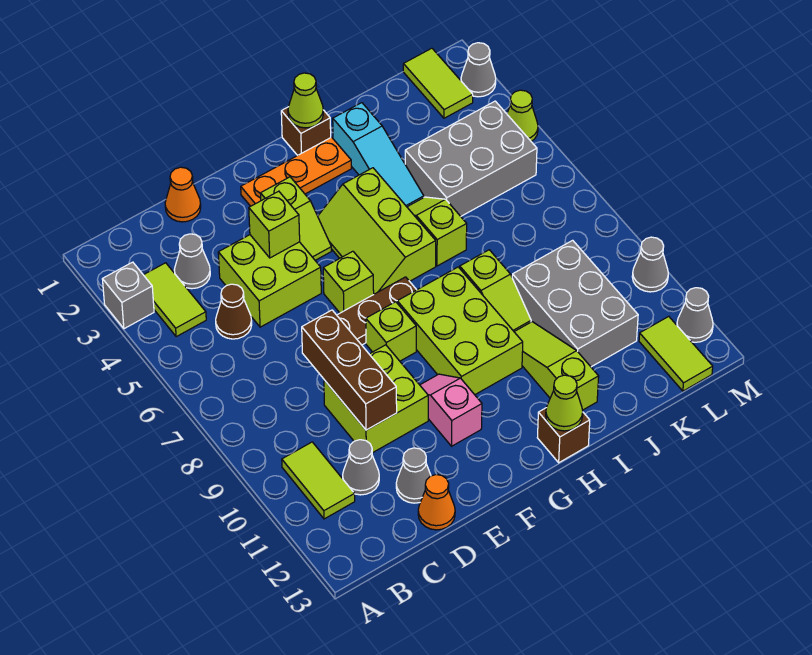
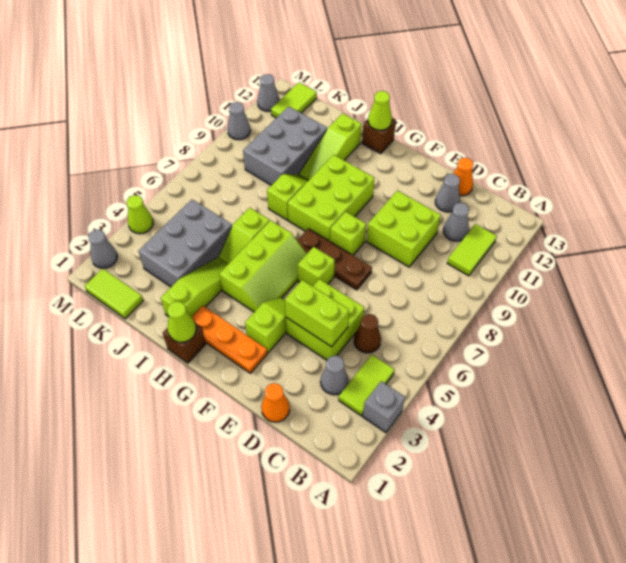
brown 1x3 brick [302,310,397,430] -> none
lime 1x1 brick [249,191,300,258] -> lime 1x2 brick [285,280,349,347]
pink 1x2 slope [420,374,482,446] -> none
cyan 1x3 slope [333,103,424,207] -> lime 1x3 slope [161,257,228,317]
grey 2x3 brick [405,101,537,216] -> grey 2x3 brick turned to [139,200,232,287]
lime 1x2 tile [403,48,473,118] -> lime 1x2 tile turned to [85,269,143,319]

